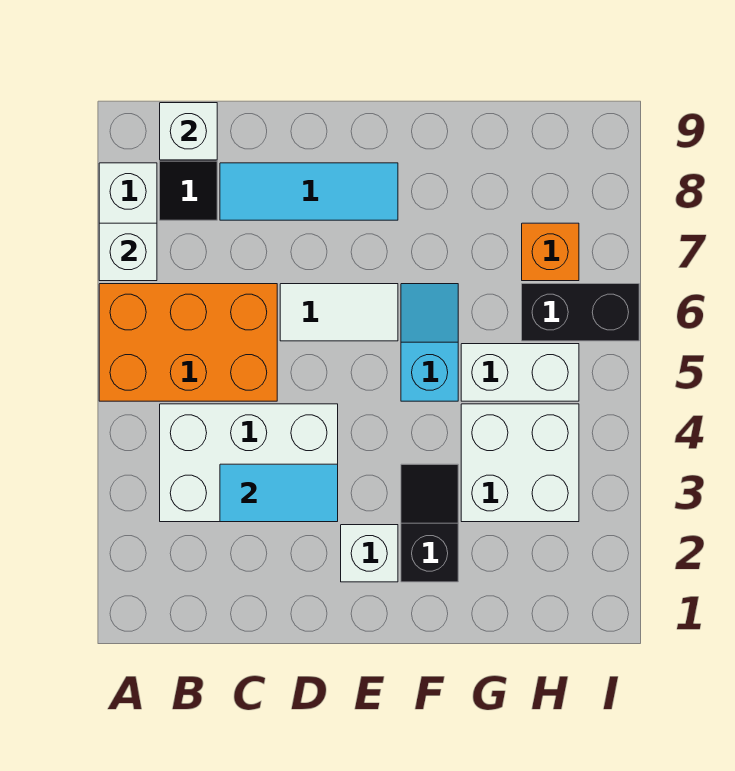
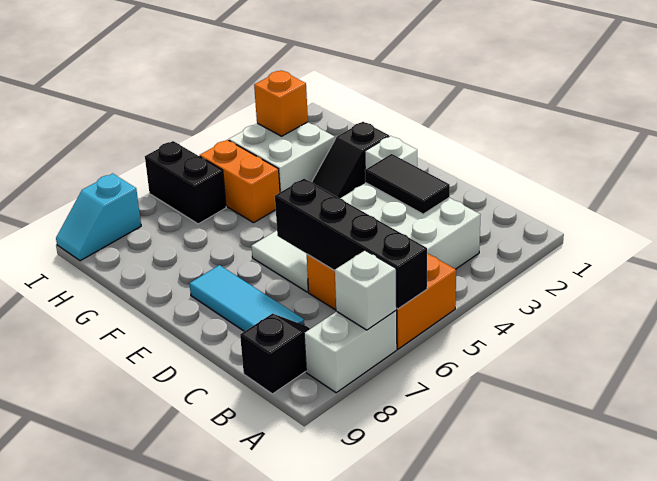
none -> black 1x4 brick [275,179,427,309]
white 1x1 brick [160,103,217,160] -> none
cyan 1x2 tile [220,464,338,522] -> black 1x2 tile [365,154,450,214]
cyan 1x2 slope [401,284,458,401] -> cyan 1x2 slope moved to [56,173,141,261]
white 1x2 brick [461,344,579,401] -> orange 1x2 brick [200,140,280,223]
orange 1x1 brick [522,223,579,281] -> orange 1x1 brick moved to [254,71,308,136]

